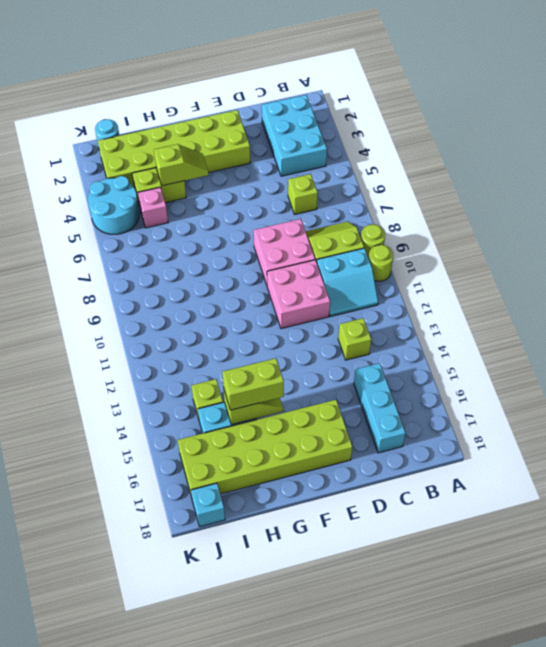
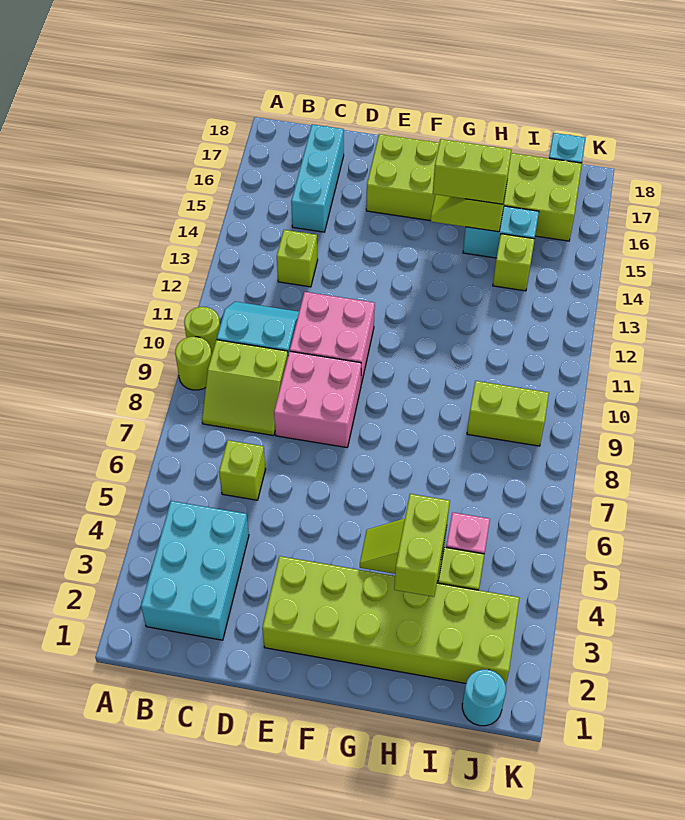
none -> lime 1x2 brick [394,494,450,597]
none -> lime 1x2 brick [467,381,549,446]
cyan 2x2 round brick [88,176,140,234] -> none

